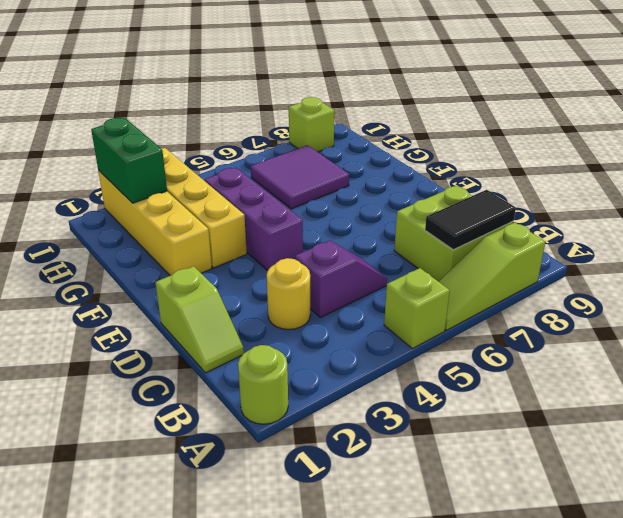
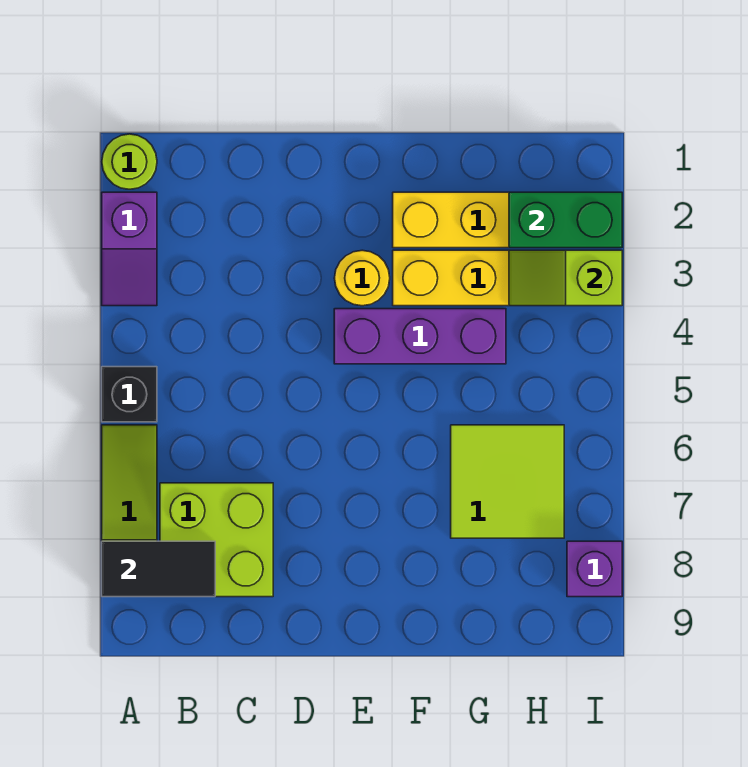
lime 1x1 brick [384,268,450,349] -> black 1x1 brick [102,367,157,422]
black 1x2 tile [425,190,516,250] -> black 1x2 tile turned to [102,541,215,597]
lime 1x2 slope [155,266,244,373] -> lime 1x2 slope moved to [509,250,622,306]
yellow 1x1 round brick [267,258,310,330] -> yellow 1x1 round brick moved to [334,250,390,306]
purple 1x2 slope [295,241,387,317] -> purple 1x2 slope moved to [102,192,157,306]
purple 2x2 tile [251,145,349,209] -> lime 2x2 tile [451,425,564,538]
lime 1x1 brick [289,97,335,152] -> purple 1x1 brick [567,541,622,597]

